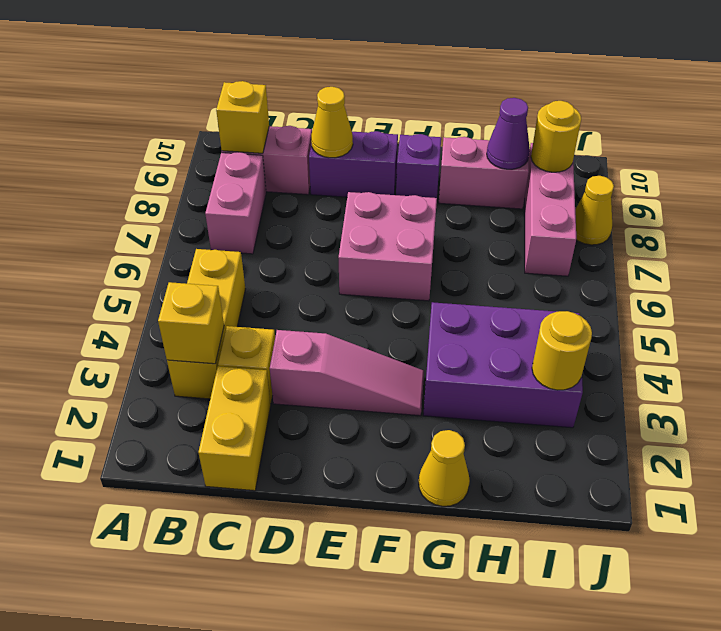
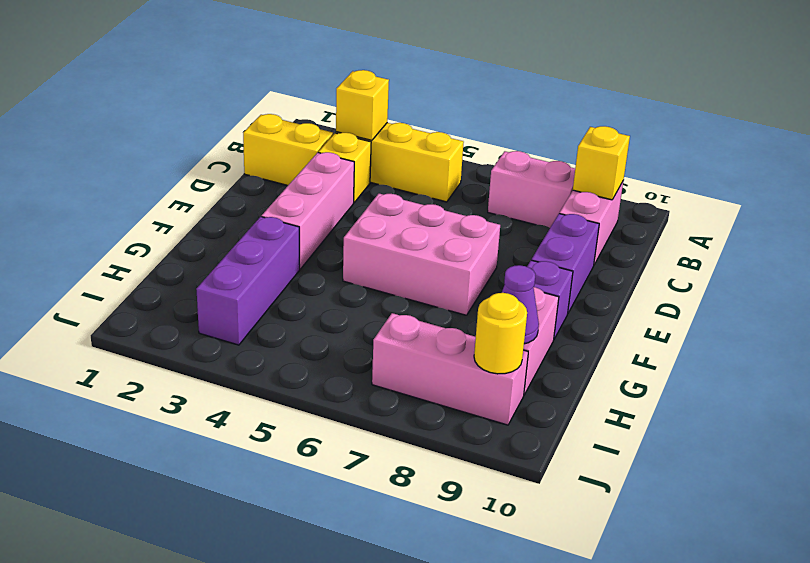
pink 1x3 slope [270,330,424,416] -> pink 1x3 brick [262,152,354,269]
yellow 1x1 cone [311,87,353,158] -> none
pink 2x2 brick [338,192,437,301] -> pink 2x3 brick [343,194,500,315]
yellow 1x1 cone [419,430,470,506] -> none
purple 2x3 brick [423,302,583,428] -> purple 1x3 brick [196,217,300,345]
yellow 1x1 round brick [532,311,592,390] -> none
yellow 1x1 cone [575,176,614,245] -> none

